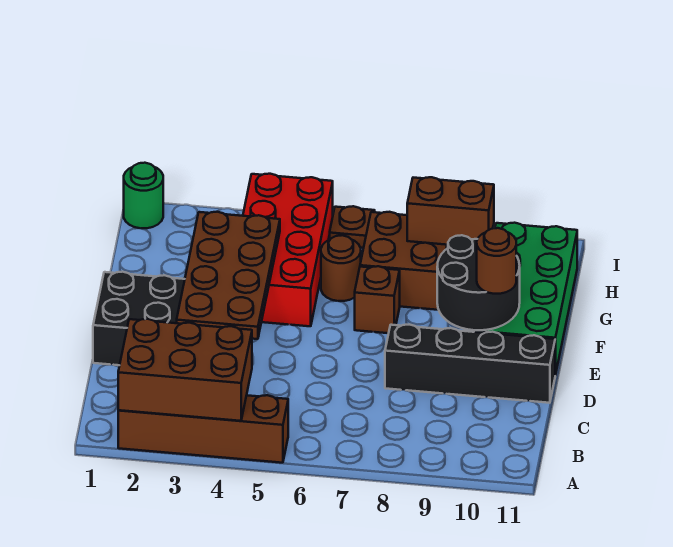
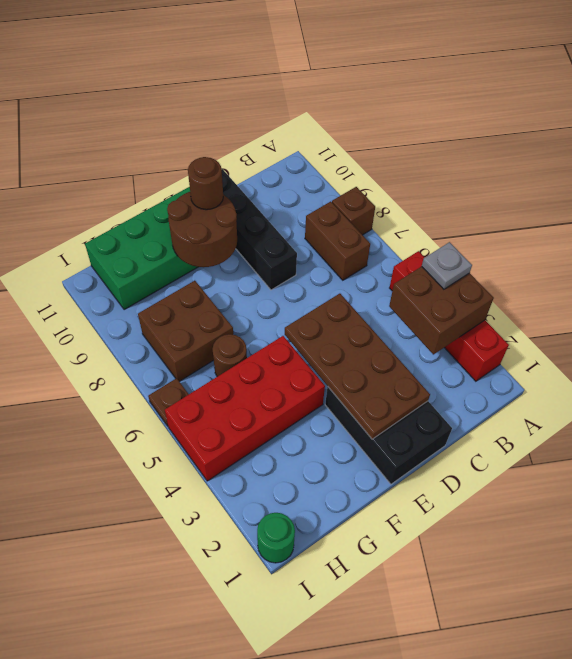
brown 1x4 brick [118,395,288,463] -> red 1x4 brick [390,251,509,381]
brown 2x3 brick [118,319,252,421] -> brown 2x2 brick [389,267,494,354]
none -> grey 1x1 plate [422,242,472,289]
brown 2x4 plate [177,212,280,339] -> brown 2x4 plate turned to [285,294,430,439]
black 2x2 round brick [437,235,520,330] -> brown 2x2 round brick [167,192,237,267]
brown 1x1 brick [355,266,400,333] -> brown 1x1 brick moved to [332,187,375,235]
brown 1x2 brick [407,177,494,245] -> brown 1x2 brick moved to [305,202,370,280]

